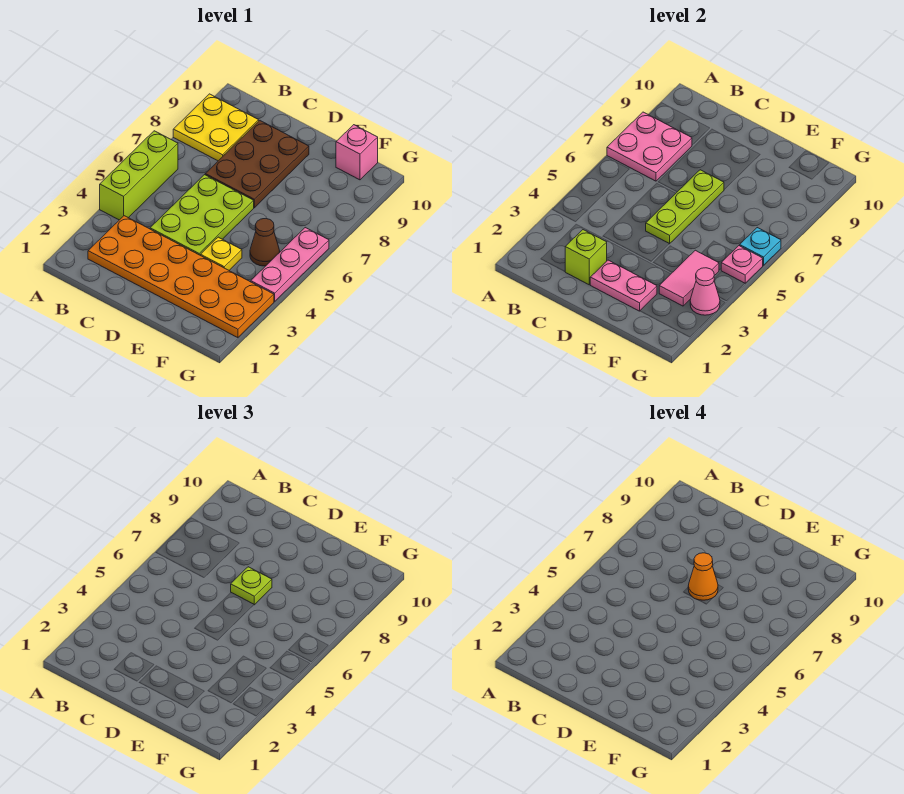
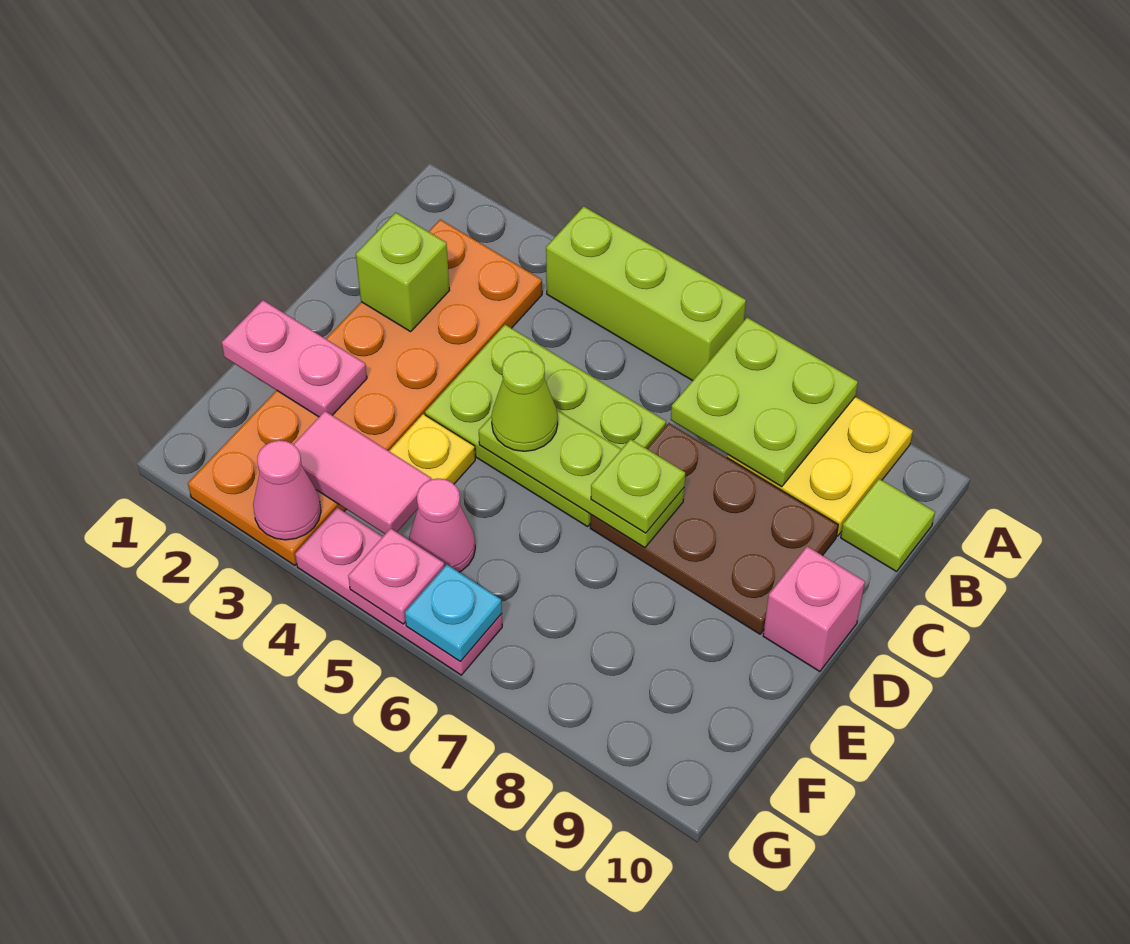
pink 2x2 plate [607,112,692,181] -> lime 2x2 plate [671,317,858,487]
none -> lime 1x1 tile [841,479,935,571]
pink 1x2 plate [590,260,657,311] -> pink 1x2 plate turned to [222,300,367,417]
none -> lime 1x1 cone [491,351,558,451]
orange 1x1 cone [688,553,718,600] -> none
brown 1x1 cone [250,218,280,266] -> pink 1x1 cone [409,479,475,572]
pink 1x1 brick [336,125,378,180] -> pink 1x1 brick moved to [763,546,865,672]

